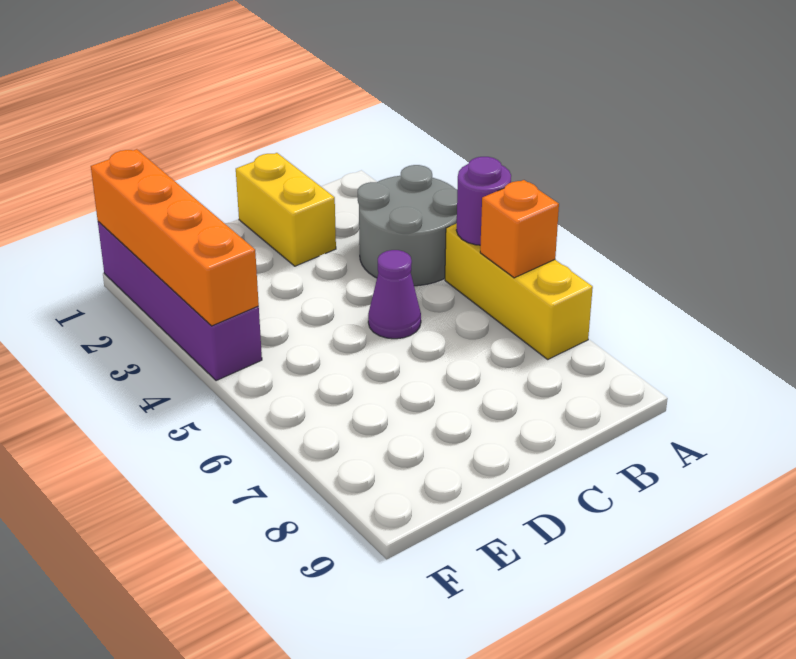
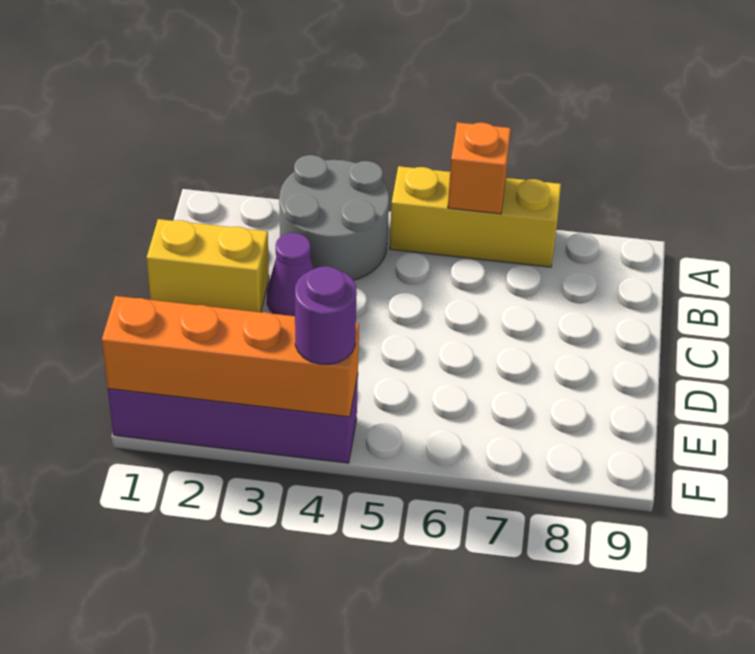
purple 1x1 round brick [456,157,511,245] -> purple 1x1 round brick moved to [295,266,357,364]
purple 1x1 cone [368,250,421,339] -> purple 1x1 cone moved to [267,233,314,316]

